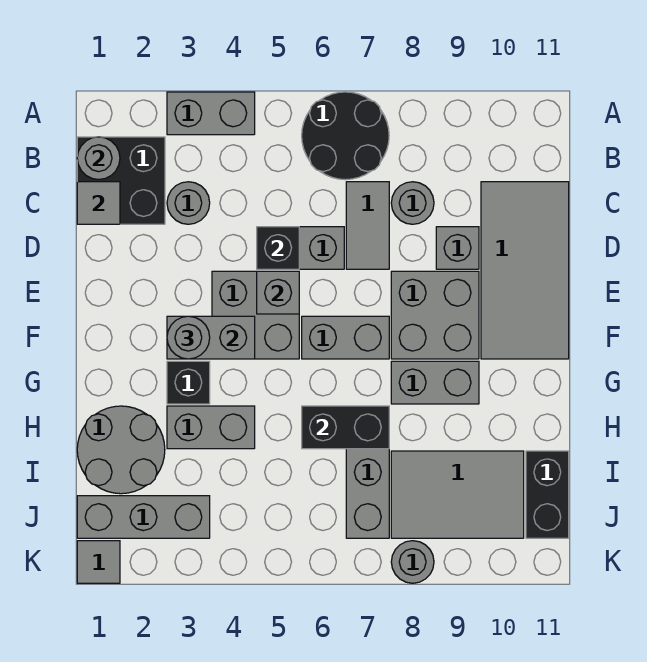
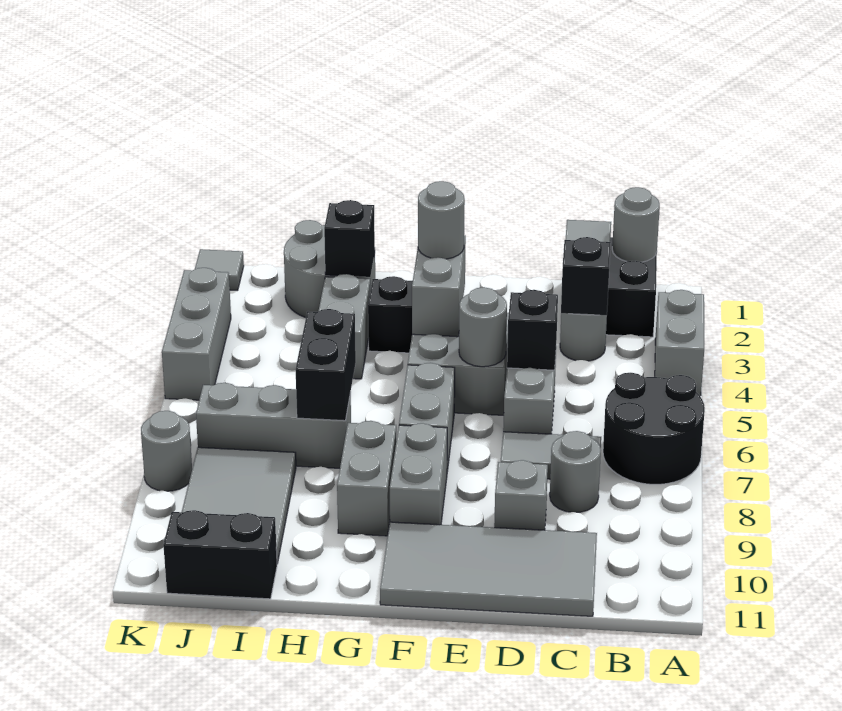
none -> black 1x1 brick [561,237,611,315]
grey 1x1 brick [257,271,299,314] -> grey 1x1 round brick [459,287,507,367]
grey 2x2 brick [391,271,479,359] -> grey 1x2 brick [390,423,447,525]
none -> black 1x1 brick [324,200,375,277]
grey 1x3 brick [77,496,210,538] -> grey 1x3 brick moved to [162,268,231,400]

